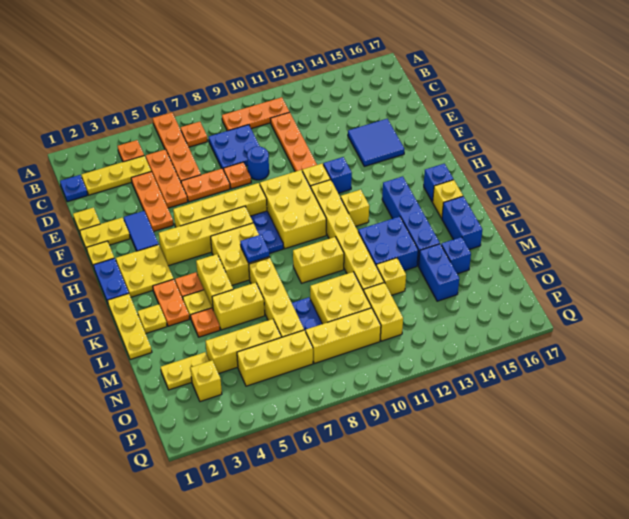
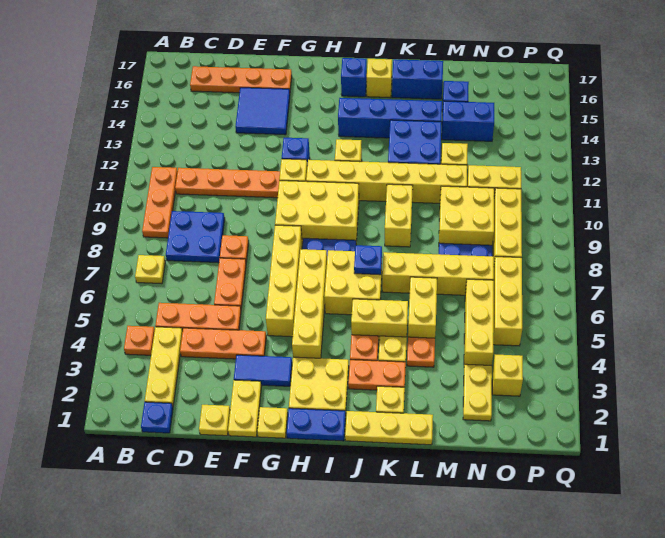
orange 1x4 plate [153,112,201,182] -> orange 1x4 plate moved to [190,66,292,93]
orange 1x1 plate [181,122,208,147] -> yellow 1x1 plate [135,255,165,284]
blue 1x1 round brick [247,146,269,180] -> none

